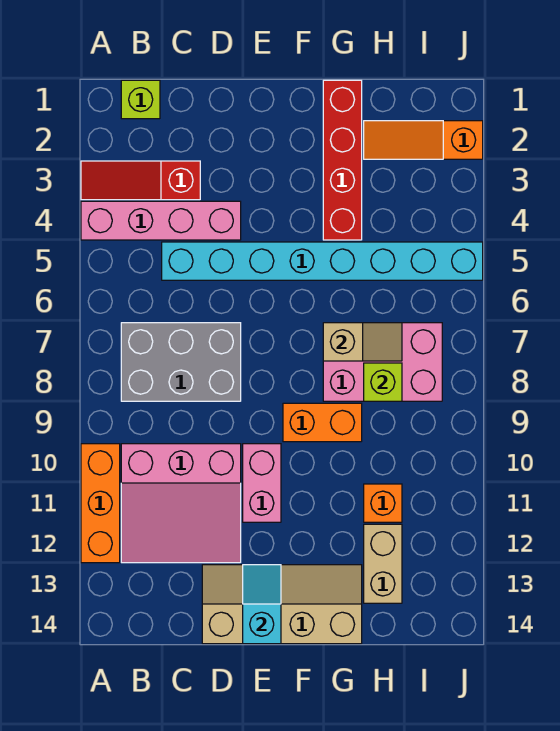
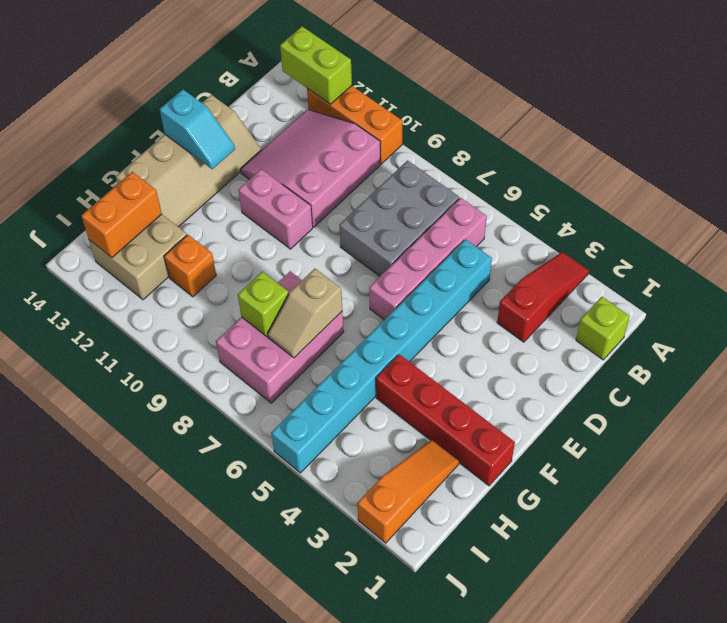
pink 1x4 brick [81,201,241,240] -> pink 1x4 brick moved to [369,198,487,320]
none -> lime 1x2 brick [280,27,352,105]
orange 1x2 brick [283,403,362,442] -> orange 1x2 brick moved to [81,172,162,258]
tan 1x2 brick [364,524,402,603] -> tan 2x2 brick [89,214,187,300]

